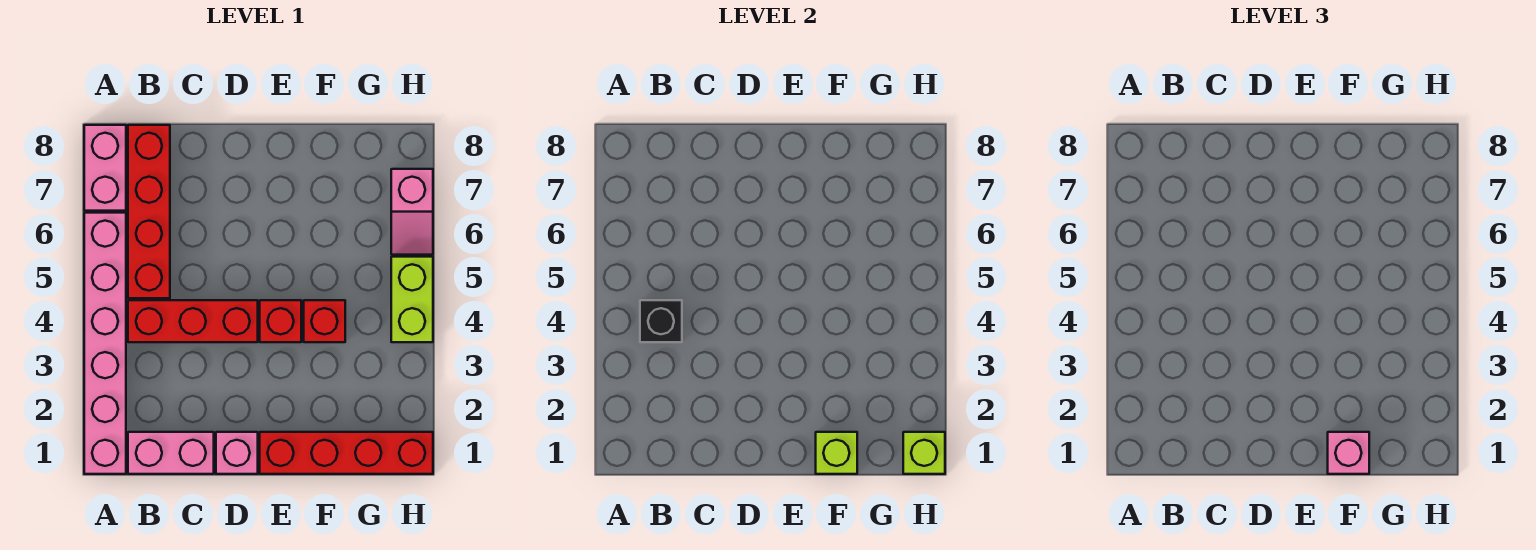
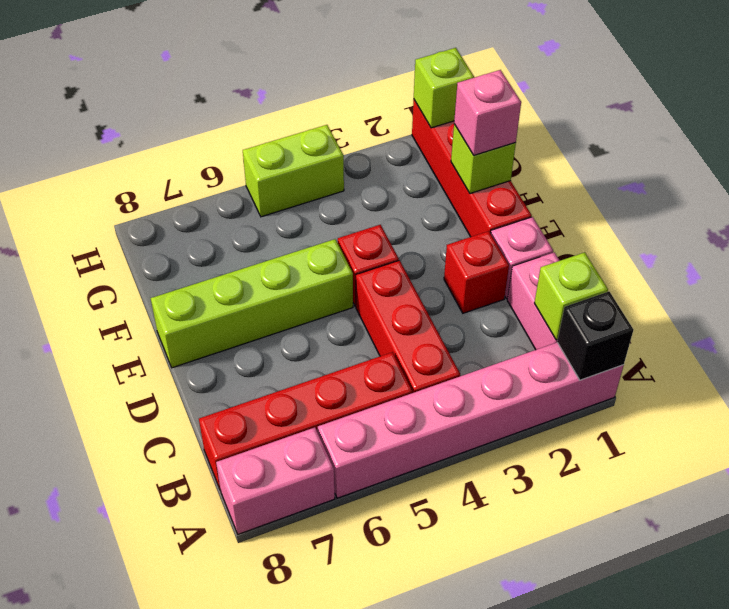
none -> lime 1x1 brick [534,252,608,340]
black 1x1 brick [640,300,682,342] -> black 1x1 brick moved to [557,291,633,380]
none -> lime 1x4 brick [151,239,353,368]
red 1x1 brick [304,300,345,342] -> red 1x1 brick moved to [444,231,509,313]
pink 1x2 slope [391,169,433,255] -> none

